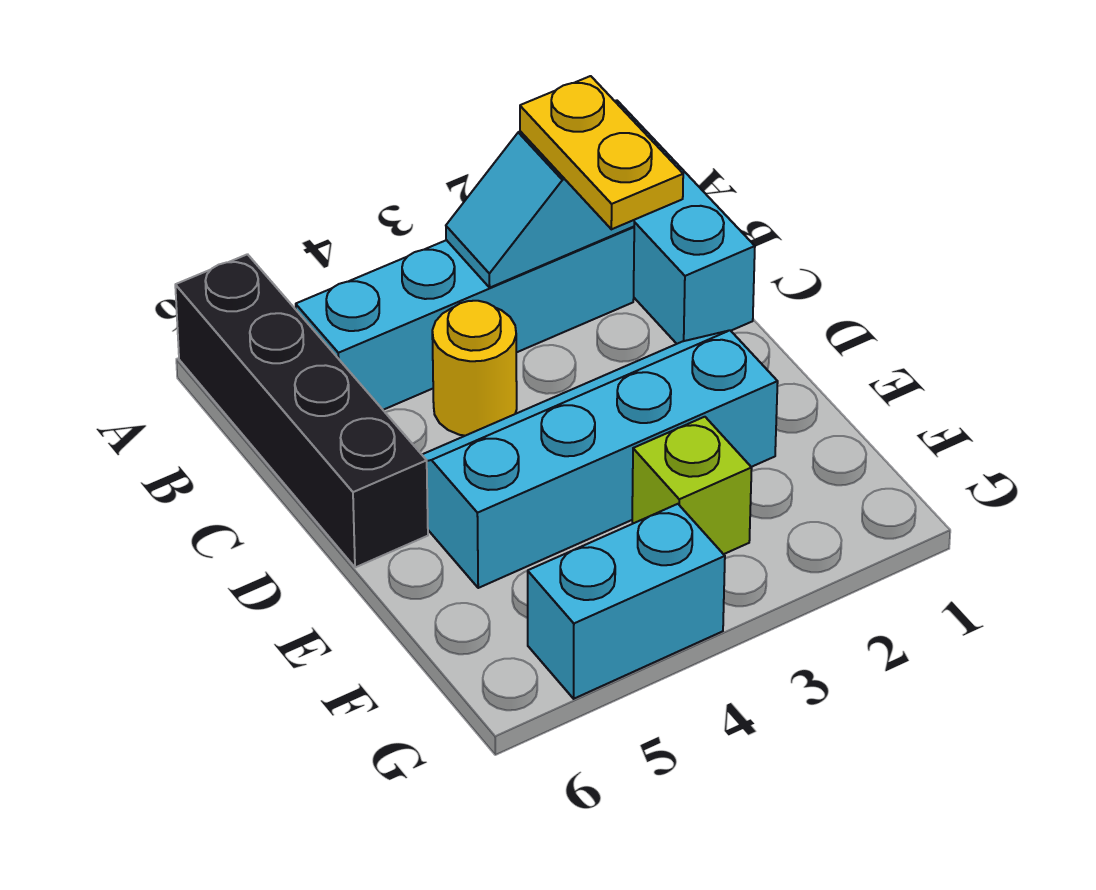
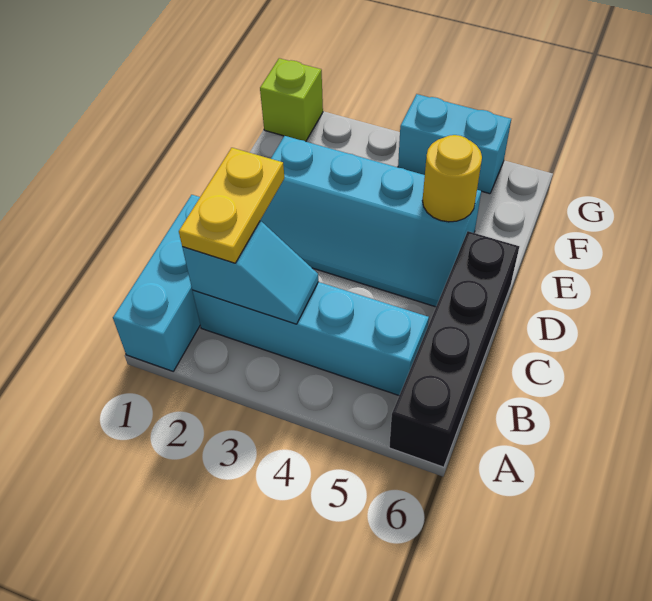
yellow 1x1 round brick [432,301,517,436] -> yellow 1x1 round brick moved to [422,135,482,222]
lime 1x1 brick [632,417,752,554] -> lime 1x1 brick moved to [260,58,323,141]

